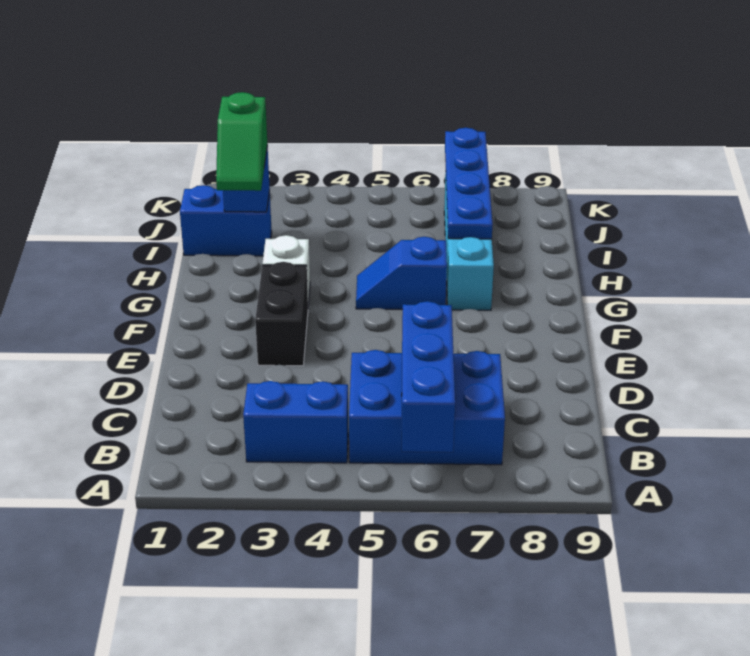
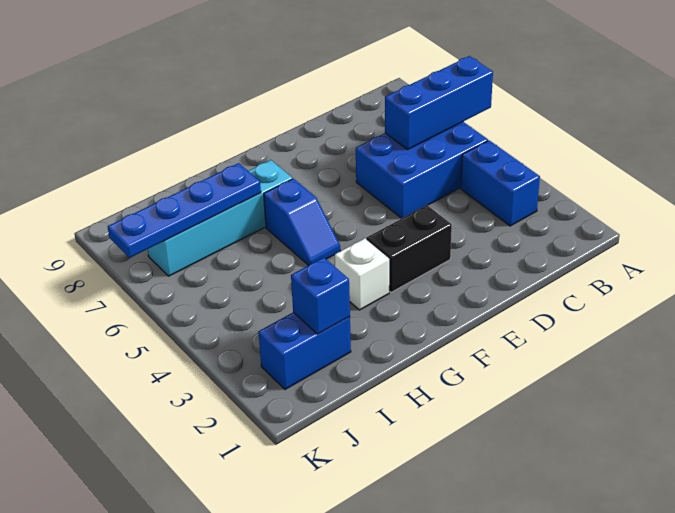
blue 2x3 brick [349,350,505,465] -> blue 2x3 brick turned to [356,122,488,219]
green 1x2 slope [216,92,267,191] -> none
blue 1x2 brick [180,185,272,256] -> blue 1x2 brick turned to [259,312,351,389]

